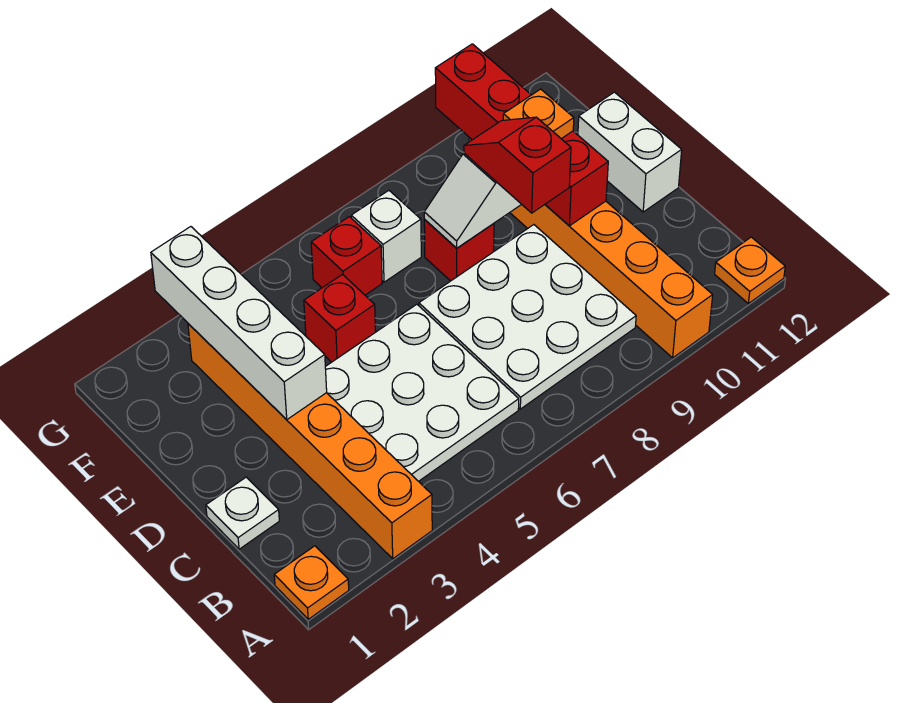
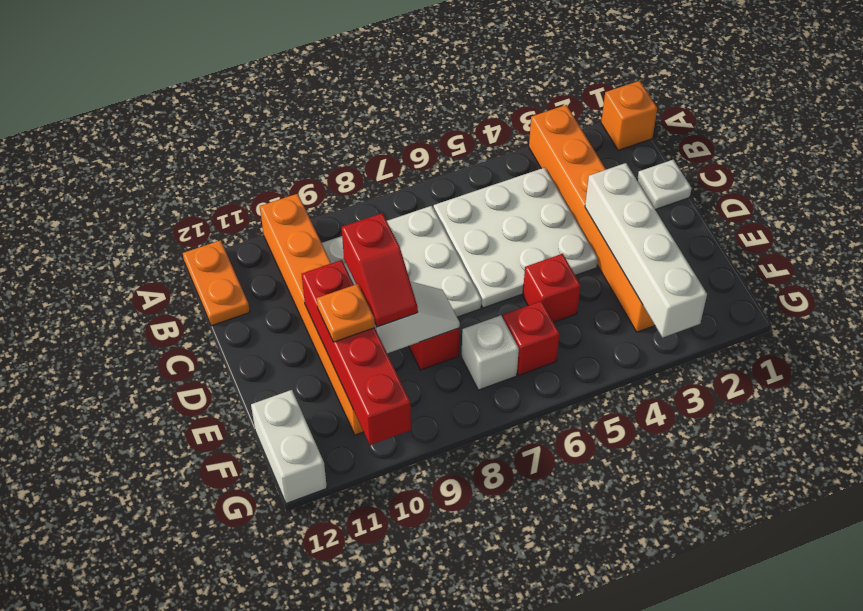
orange 1x1 plate [274,546,349,619] -> orange 1x1 brick [601,81,657,150]
orange 1x1 plate [715,237,785,304] -> orange 1x2 plate [183,240,250,326]
white 1x2 brick [578,92,682,212] -> white 1x2 brick moved to [251,390,327,504]

